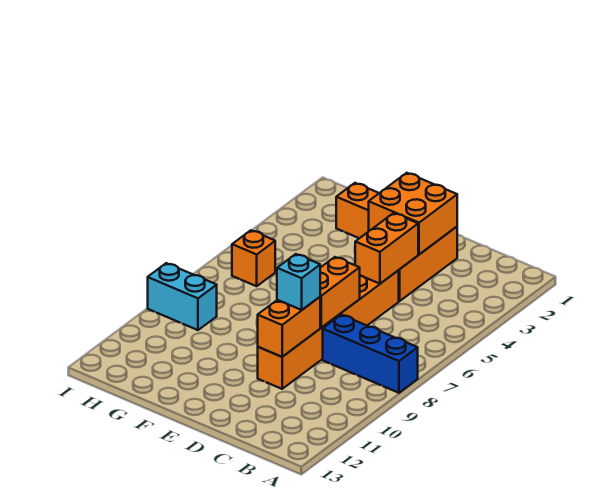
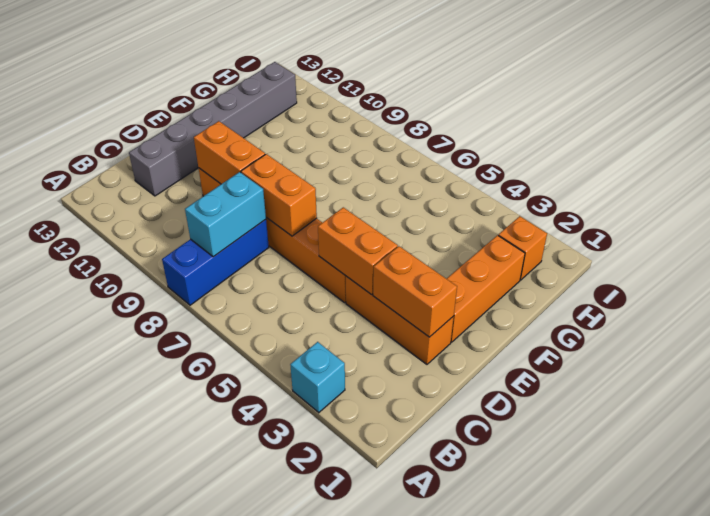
none -> grey 1x6 brick [129,62,297,196]
orange 2x2 brick [369,173,457,254] -> orange 1x2 brick [373,246,457,337]
cyan 1x1 brick [277,254,320,310] -> cyan 1x1 brick moved to [290,342,345,413]
orange 1x1 brick [232,230,275,286] -> orange 1x1 brick moved to [498,216,547,280]
cyan 1x2 brick [148,263,217,330] -> cyan 1x2 brick moved to [185,172,266,257]

